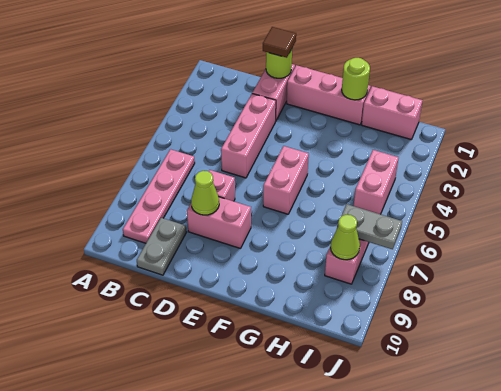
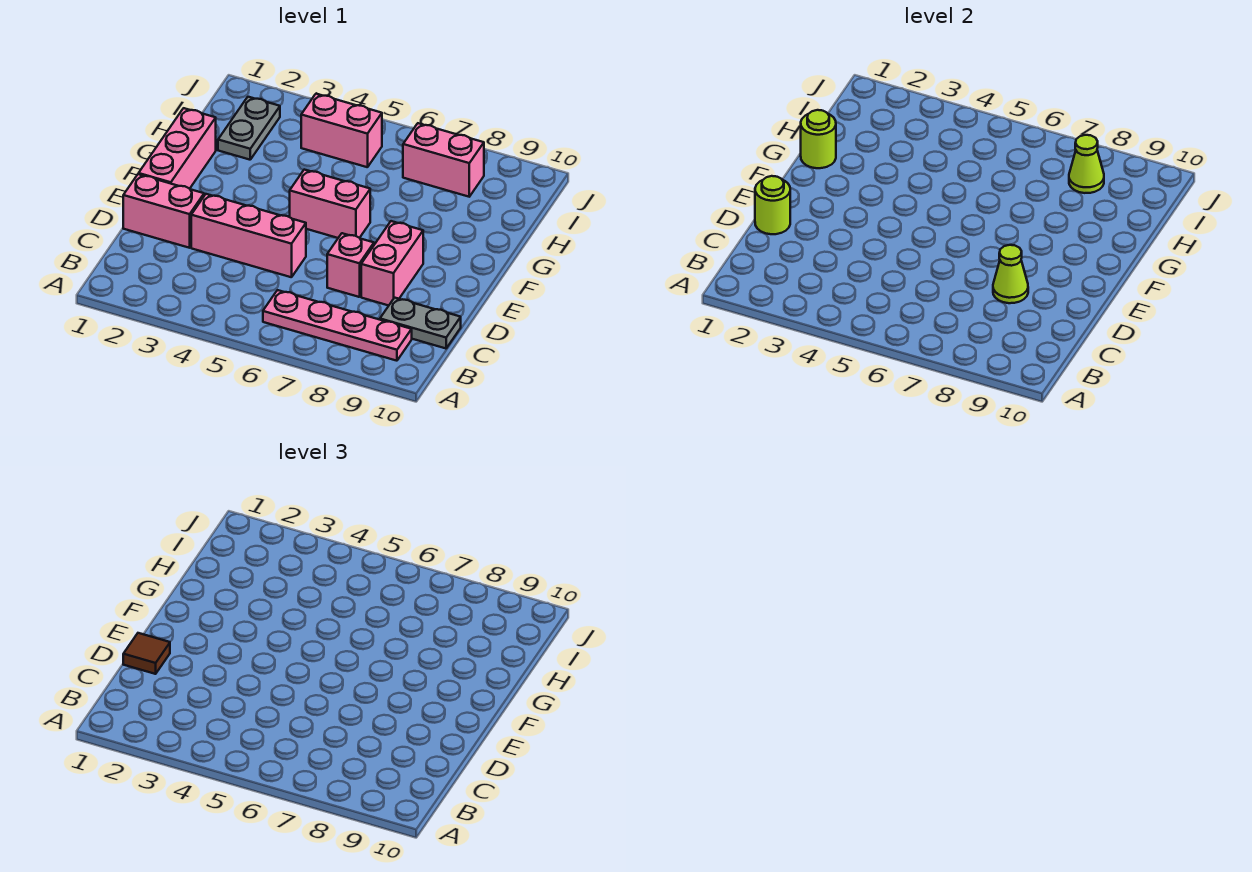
pink 1x2 brick [362,86,423,140] -> none
grey 1x2 plate [337,204,402,249] -> grey 1x2 plate moved to [218,97,280,160]

